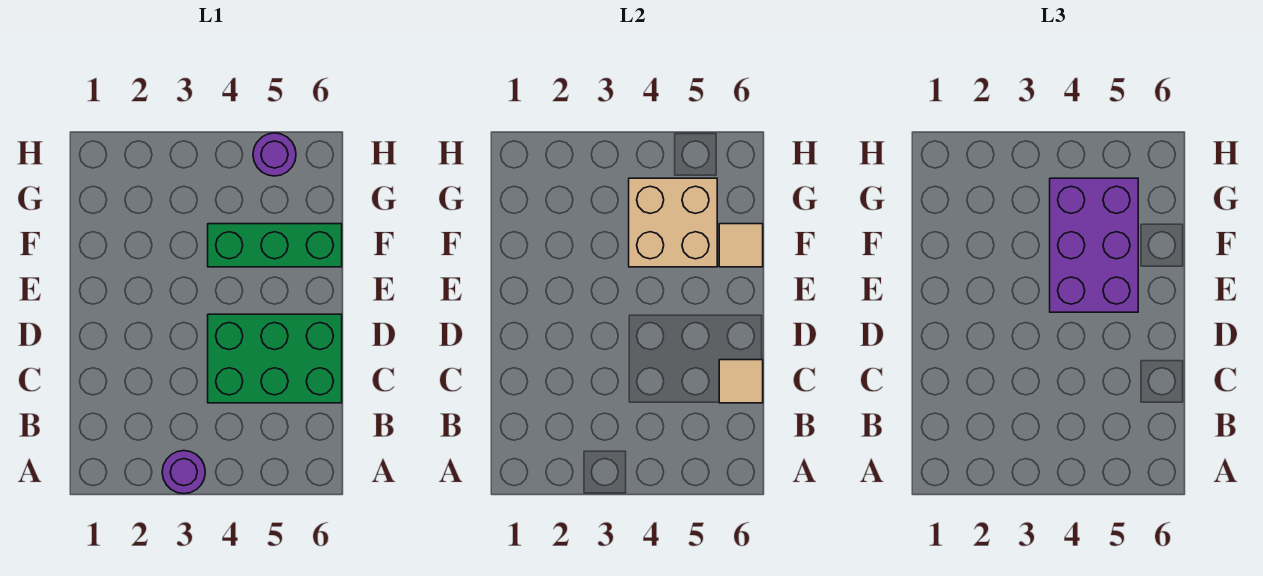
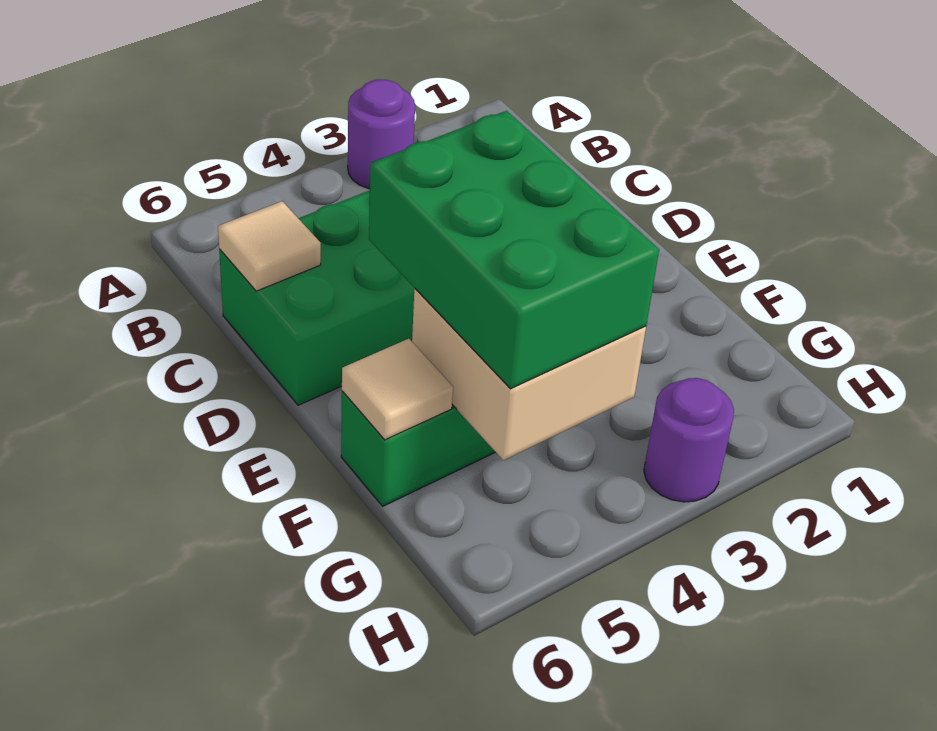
purple 2x3 brick [1050,178,1138,312] -> green 2x3 brick [369,111,659,389]
purple 1x1 round brick [253,133,296,176] -> purple 1x1 round brick moved to [644,378,734,502]

